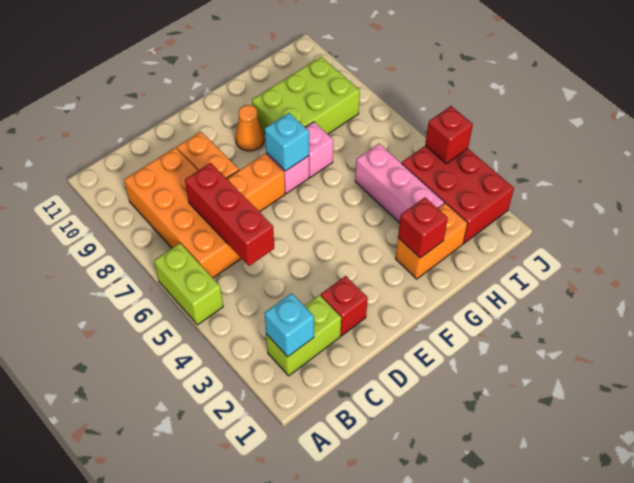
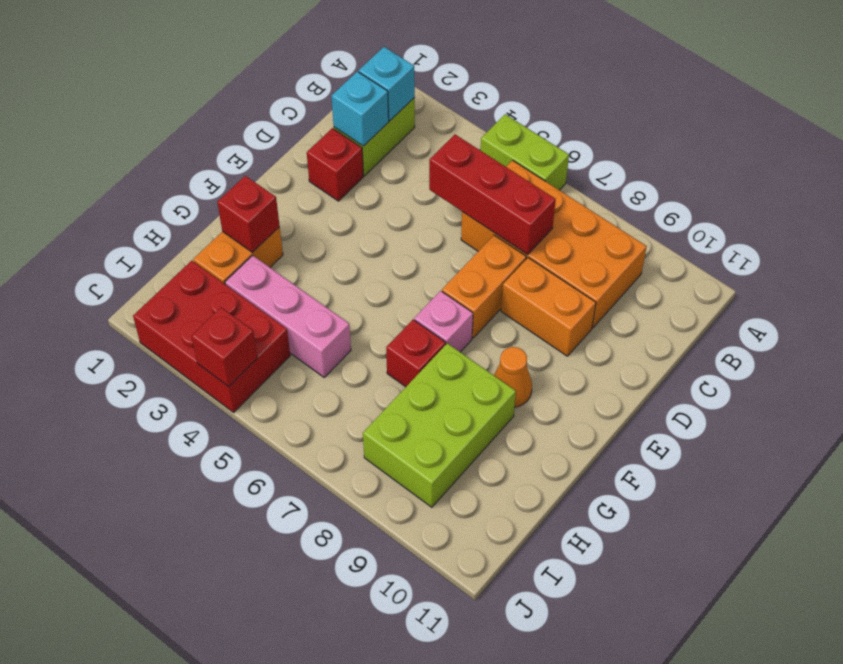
cyan 1x1 brick [265,113,309,171] -> cyan 1x1 brick moved to [332,72,389,146]
pink 1x1 brick [305,122,333,177] -> red 1x1 brick [386,320,446,387]

